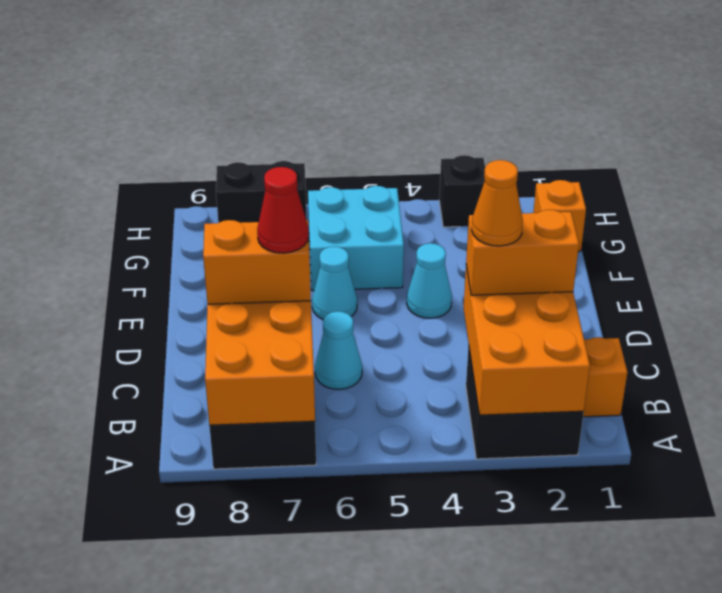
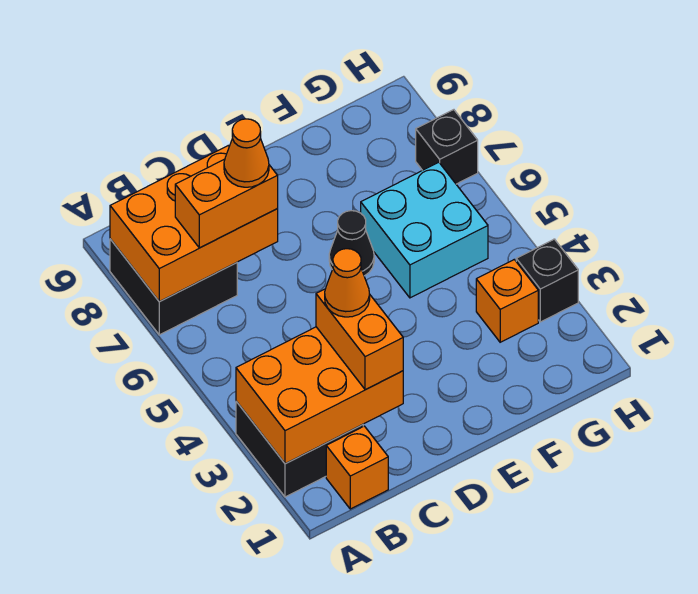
cyan 1x1 cone [315,311,362,389] -> none
orange 1x2 brick [203,220,311,304] -> orange 1x2 brick turned to [175,159,278,248]
red 1x1 cone [257,167,309,253] -> orange 1x1 cone [224,119,269,187]
cyan 1x1 cone [407,243,452,318] -> none
cyan 1x1 cone [312,247,357,319] -> black 1x1 cone [329,211,374,276]
orange 1x1 brick [533,180,586,252] -> orange 1x1 brick moved to [476,260,538,342]
black 1x2 brick [216,161,307,223] -> black 1x1 brick [416,110,478,184]

